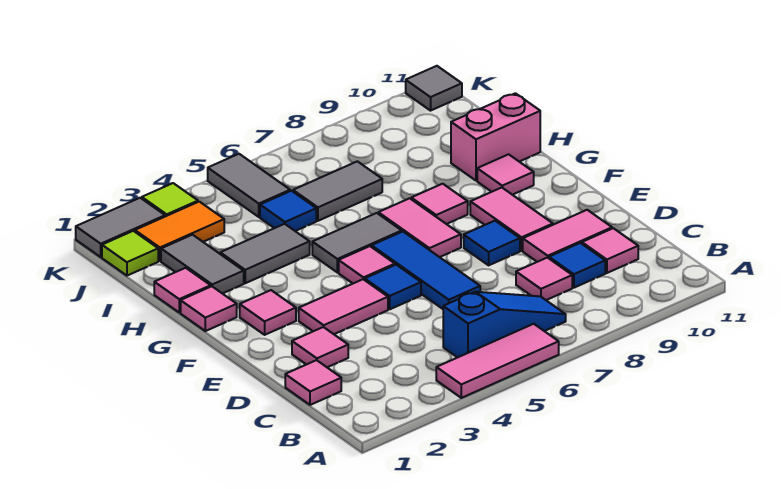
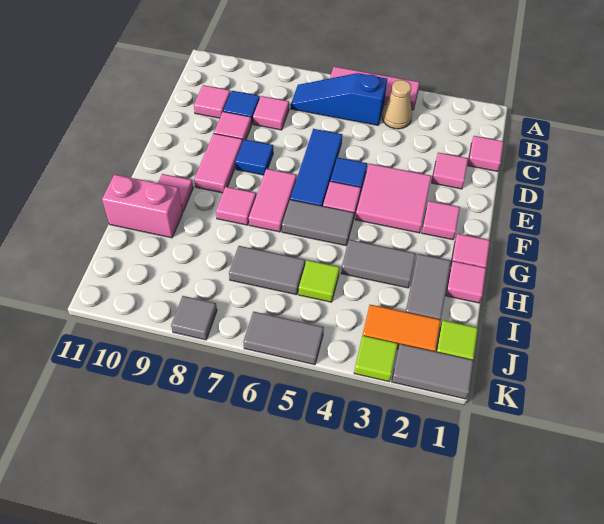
none -> tan 1x1 cone [382,80,412,129]
pink 1x2 tile [523,210,612,262] -> pink 1x1 tile [214,112,252,140]
pink 1x2 tile [299,279,388,334] -> pink 2x2 tile [355,164,431,233]
blue 1x1 tile [260,191,316,231] -> lime 1x1 tile [298,260,340,302]
grey 1x2 tile [208,154,290,217] -> grey 1x2 tile turned to [244,312,324,365]
grey 1x1 tile [406,66,462,111] -> grey 1x1 tile moved to [171,296,217,340]

